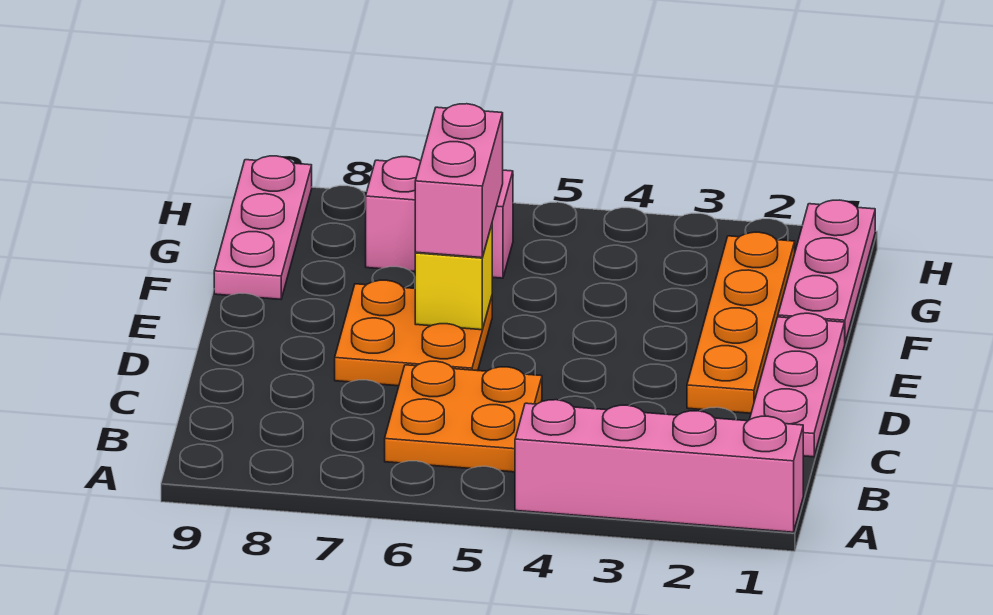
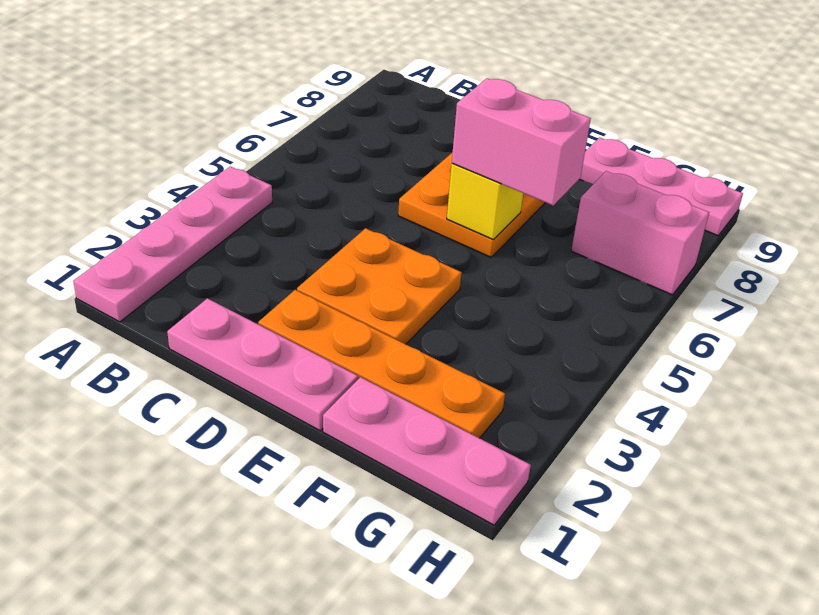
pink 1x4 brick [515,400,803,532] -> pink 1x4 plate [73,167,272,322]
orange 2x2 plate [385,361,542,472] -> orange 2x2 plate moved to [297,228,462,344]
pink 1x2 brick [366,157,513,278] -> pink 1x2 brick turned to [571,171,709,295]

